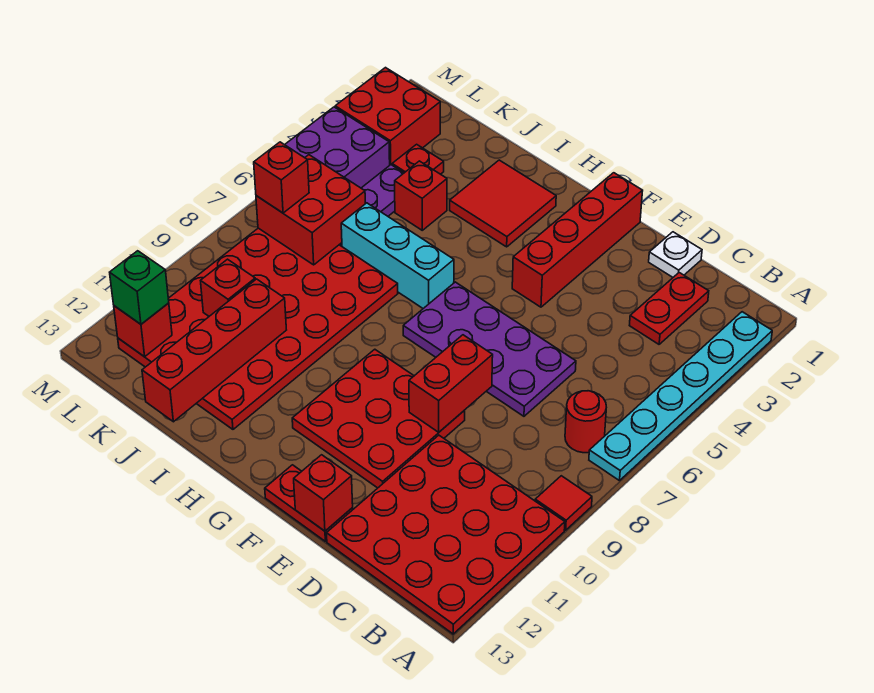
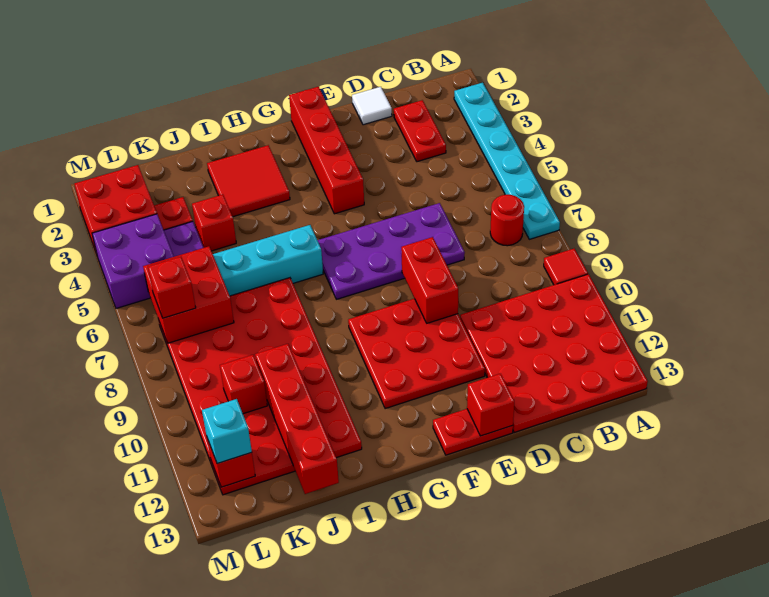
white 1x1 plate [649,232,702,277] -> white 1x1 tile [352,87,392,125]
green 1x1 brick [110,251,169,324] -> cyan 1x1 brick [202,399,252,464]

